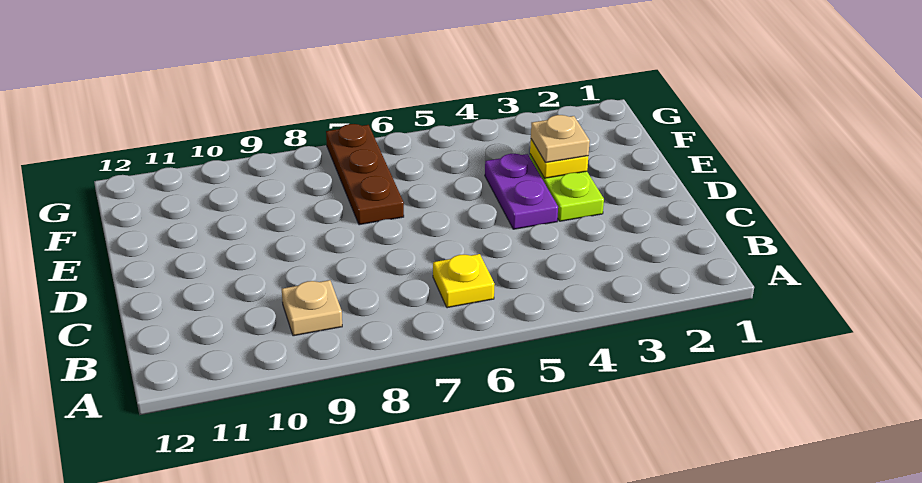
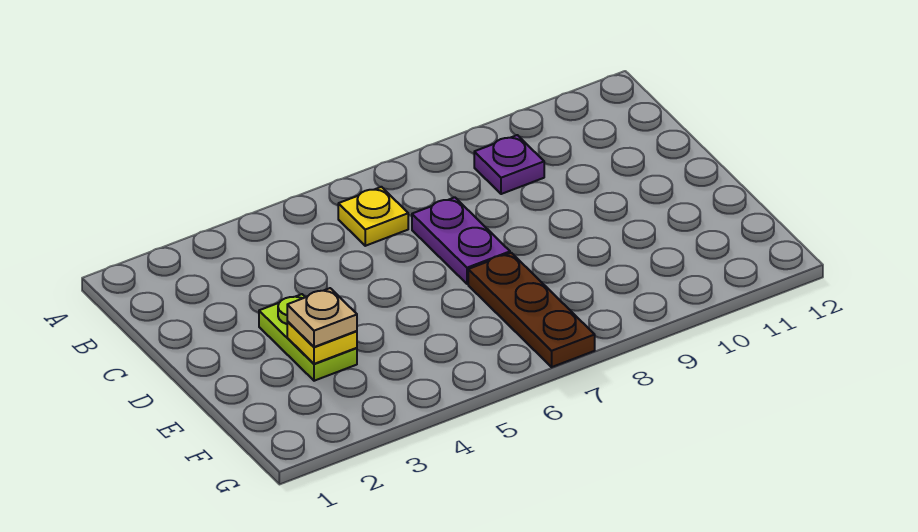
tan 1x1 plate [282,280,342,336] -> purple 1x1 plate [474,135,544,194]
purple 1x2 plate [485,154,558,229] -> purple 1x2 plate moved to [412,197,510,284]

